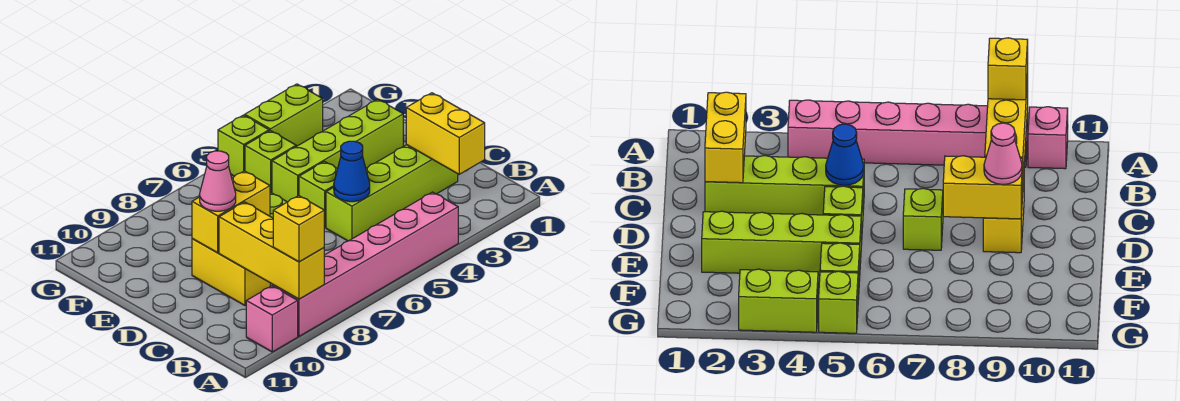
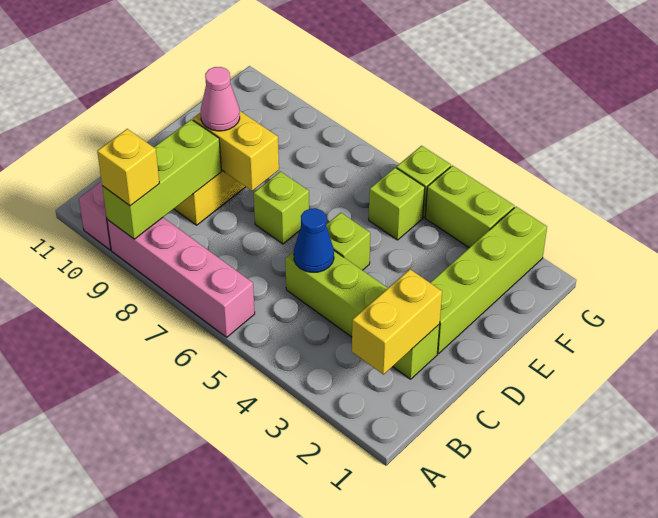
pink 1x6 brick [273,192,458,336] -> pink 1x4 brick [107,218,255,337]
yellow 1x3 brick [219,202,324,299] -> lime 1x3 brick [102,119,221,239]
lime 1x4 brick [272,99,403,202] -> lime 1x4 brick turned to [430,207,547,354]

